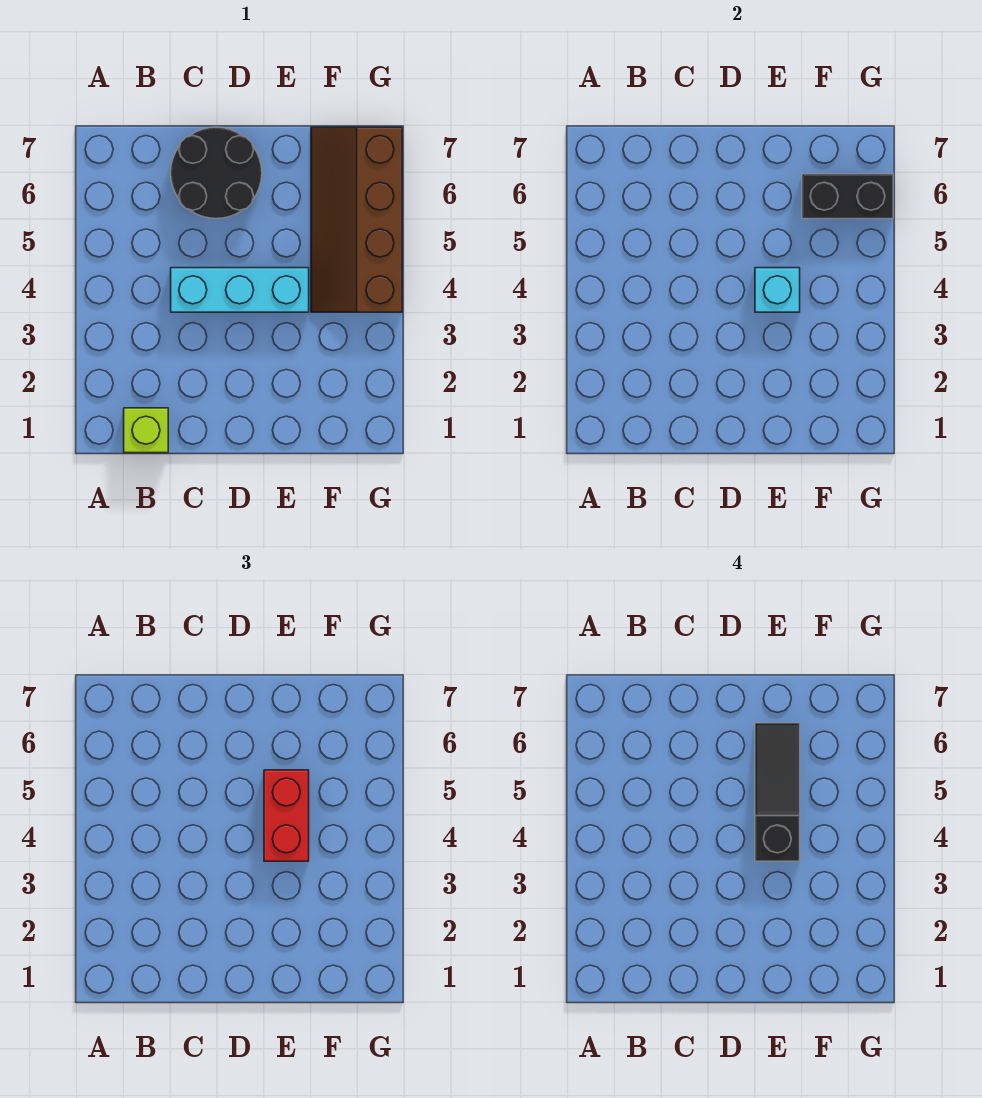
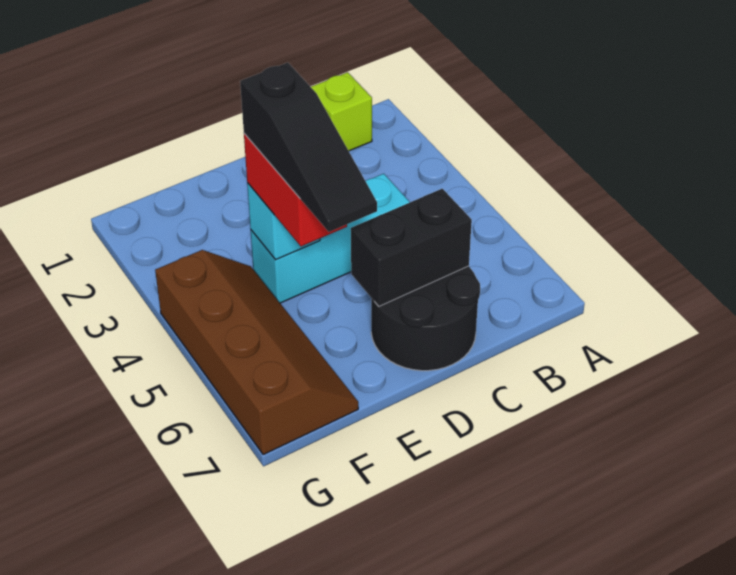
black 1x2 brick [802,174,893,219] -> black 1x2 brick moved to [351,189,472,306]

